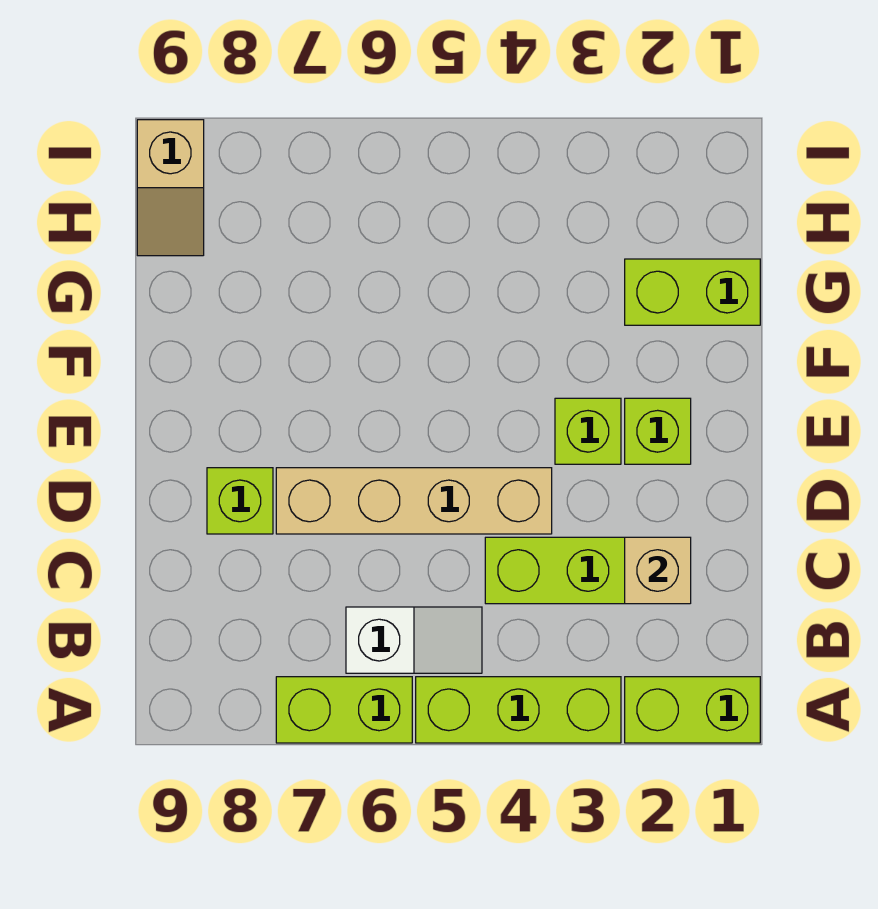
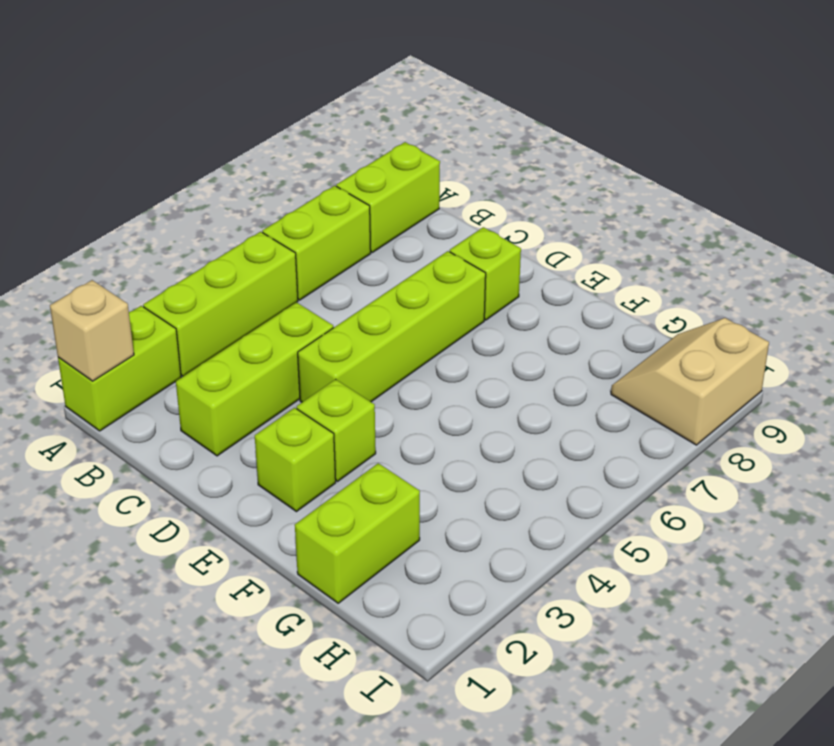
none -> lime 1x2 brick [336,142,440,252]
white 1x2 slope [346,607,482,673] -> none
tan 1x1 brick [625,537,691,604] -> tan 1x1 brick moved to [50,280,134,381]
tan 1x4 brick [276,468,552,534] -> lime 1x4 brick [298,251,486,402]
tan 1x2 slope [137,120,204,256] -> tan 2x2 slope [611,318,769,445]

